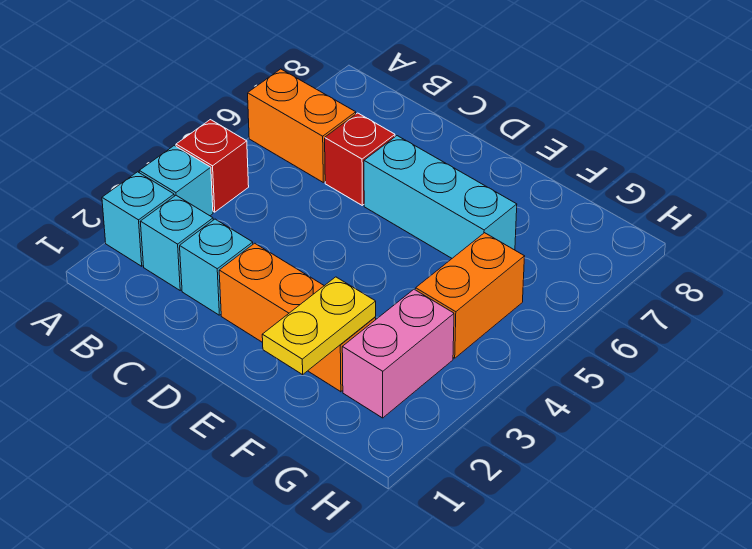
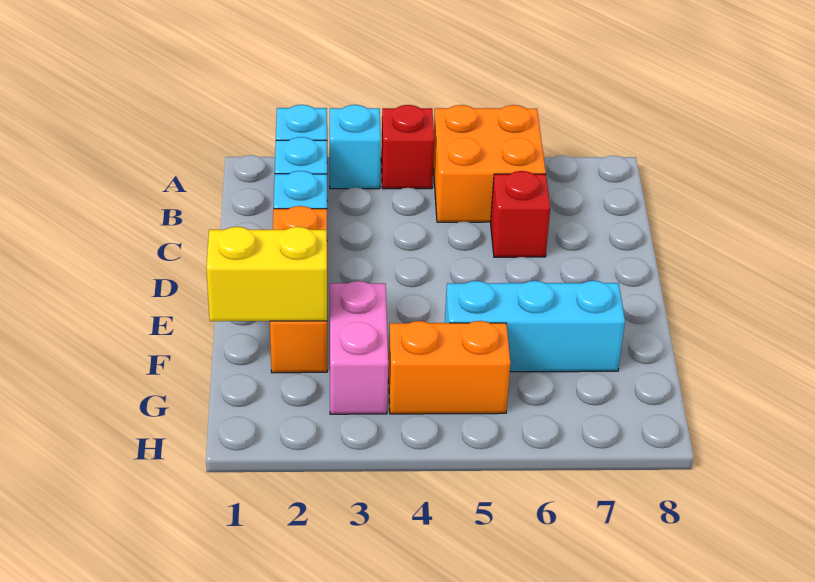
orange 1x2 brick [248,69,356,182] -> orange 2x2 brick [433,105,546,222]
cyan 1x3 brick [364,136,517,258] -> cyan 1x3 brick turned to [445,281,625,372]
yellow 1x2 plate [262,277,376,375] -> yellow 1x2 brick [206,227,327,321]
pink 1x2 brick [342,289,454,418] -> pink 1x2 brick turned to [330,281,388,414]

